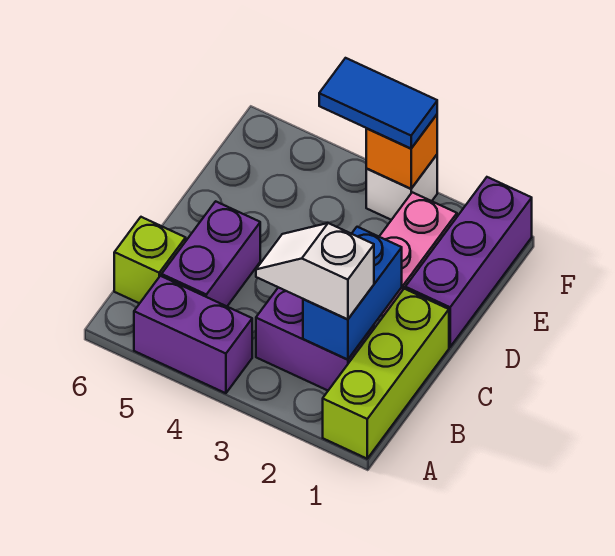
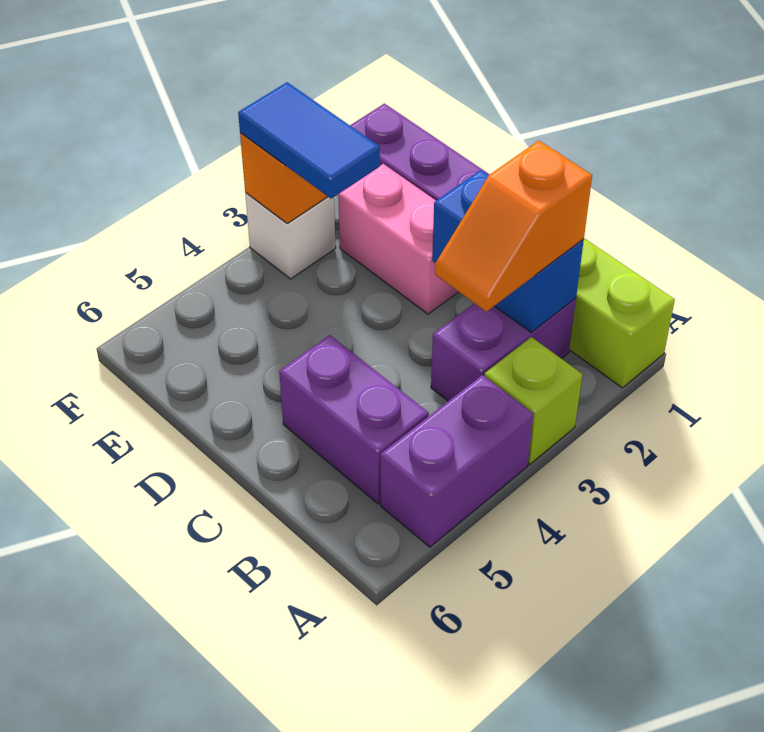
white 1x2 slope [256,223,374,320] -> orange 1x2 slope [435,141,592,312]
lime 1x1 brick [114,217,186,303] -> lime 1x1 brick moved to [484,337,582,464]
blue 1x2 tile [319,58,437,148] -> blue 1x2 tile turned to [238,82,380,198]

